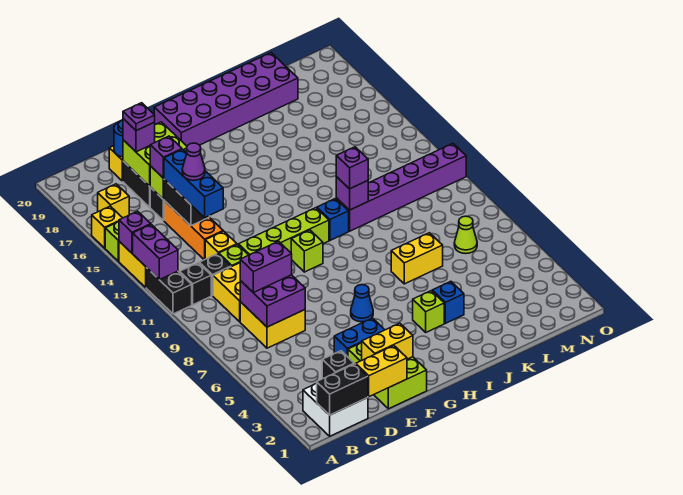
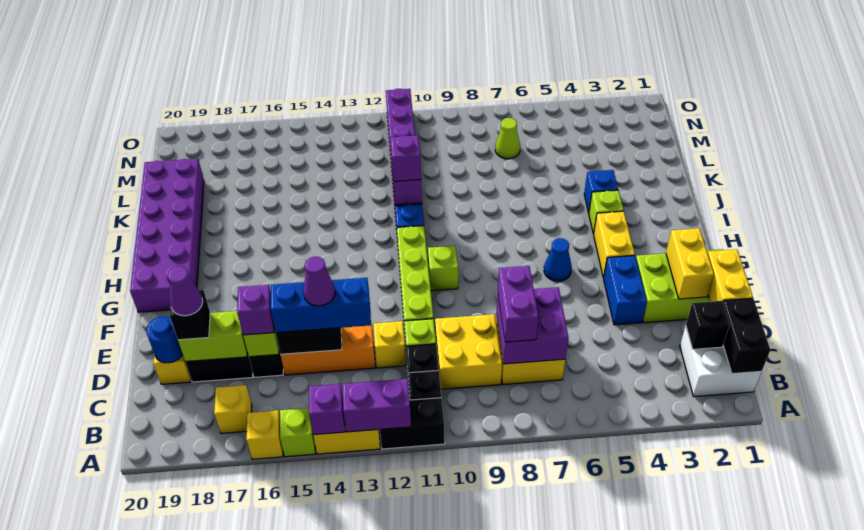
lime 2x2 brick [123,122,187,186] -> lime 1x2 brick [178,311,247,362]
purple 1x1 brick [123,119,155,152] -> black 1x1 brick [170,290,210,340]
purple 1x1 plate [123,103,155,131] -> purple 1x1 cone [168,266,203,316]
yellow 1x2 brick [391,233,443,284] -> yellow 1x2 brick moved to [594,211,635,278]

